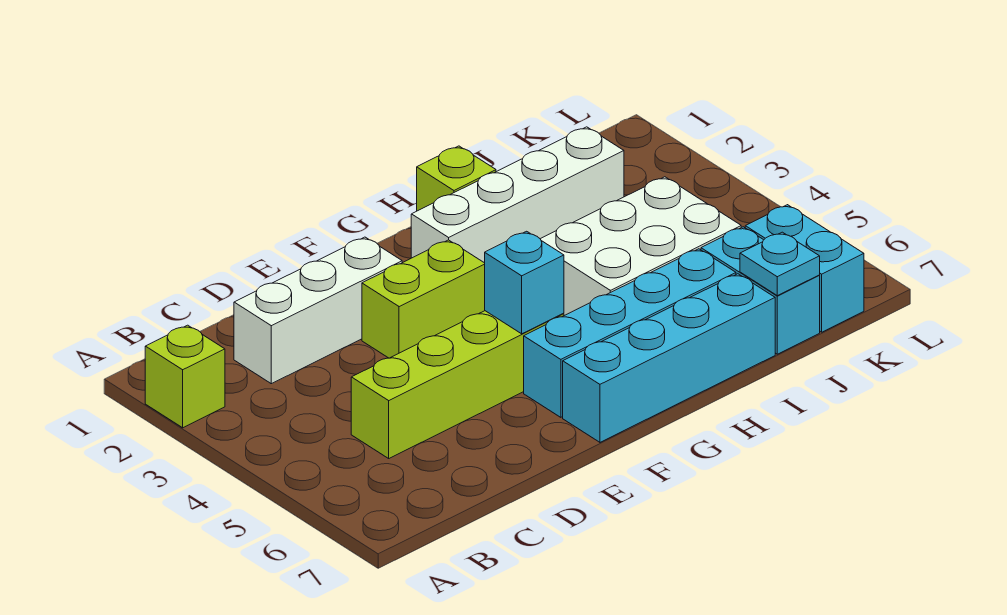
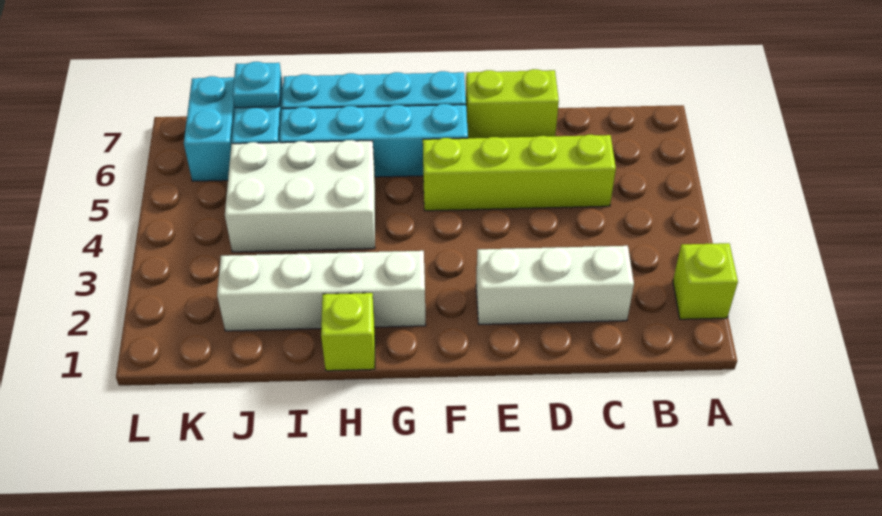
lime 1x2 brick [362,240,485,358] -> lime 1x2 brick moved to [466,69,559,138]
cyan 1x1 brick [485,231,564,334] -> none

